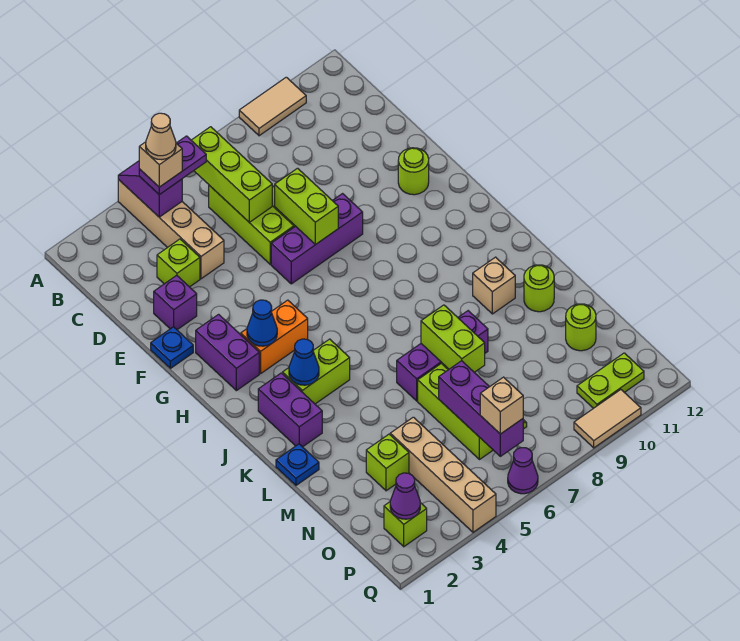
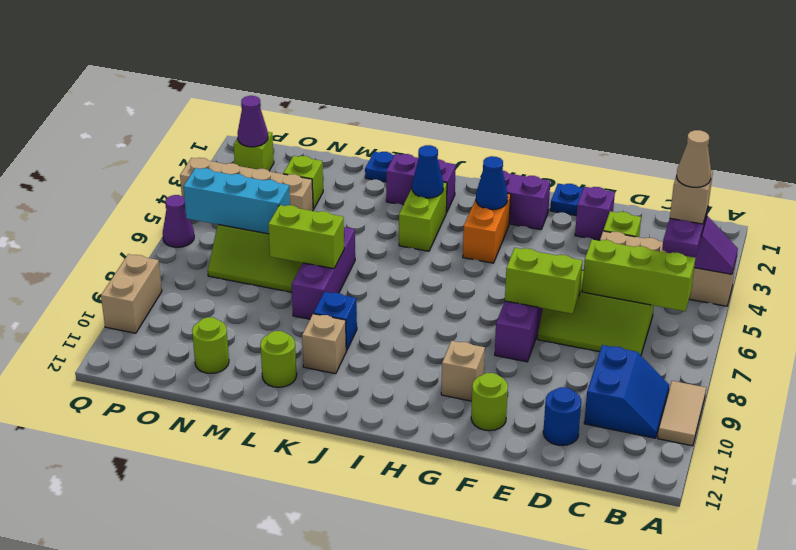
none -> blue 2x2 slope [584,345,669,438]
none -> blue 1x1 round brick [543,387,581,446]
none -> blue 1x1 brick [314,292,357,351]
purple 1x3 brick [439,361,523,456] -> cyan 1x3 brick [183,168,290,234]
tan 1x1 brick [480,377,523,434] -> tan 1x1 brick moved to [441,341,485,401]
lime 1x2 plate [577,353,644,408] -> none
tan 1x2 tile [574,390,641,448] -> tan 1x2 brick [101,254,162,333]

